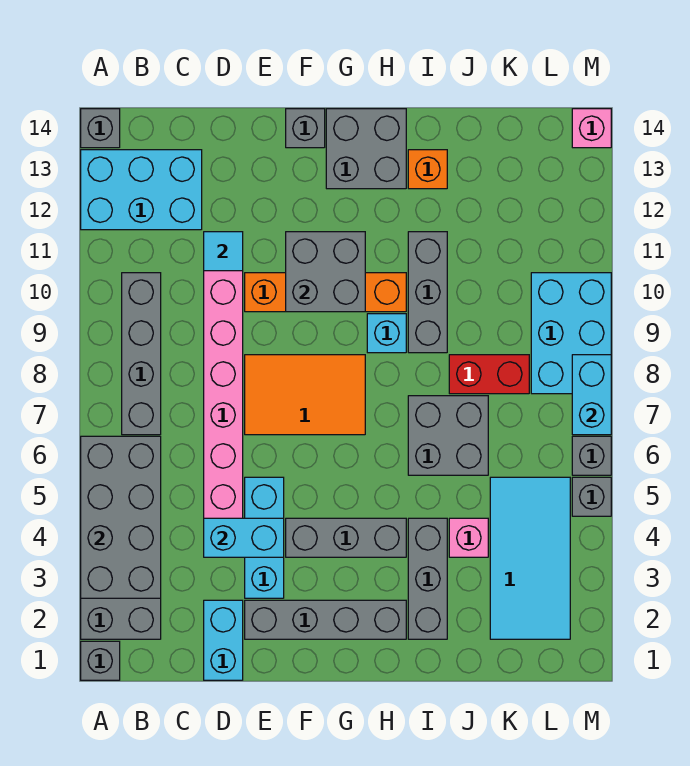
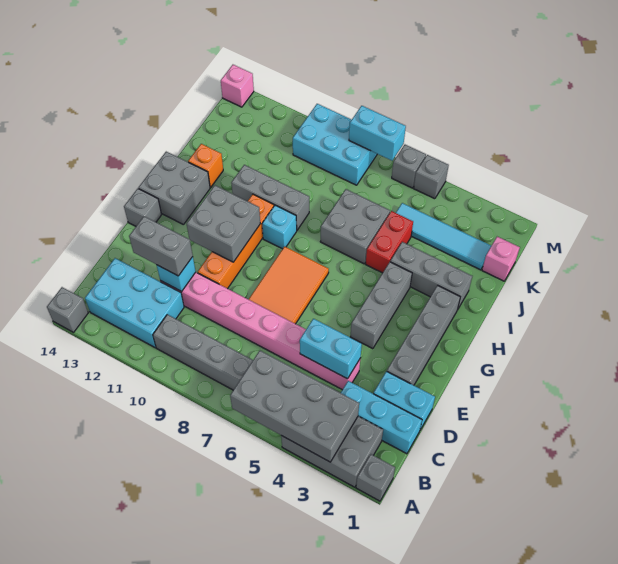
cyan 2x3 brick [81,150,202,230] -> cyan 2x3 brick turned to [85,258,184,348]
cyan 1x2 brick [204,518,284,557] -> cyan 1x2 brick turned to [300,319,362,379]
cyan 1x1 tile [204,232,243,271] -> cyan 1x1 brick [157,257,196,291]
none -> grey 1x2 brick [129,216,193,276]
cyan 1x3 brick [245,477,284,598] -> cyan 1x3 brick moved to [341,381,422,454]
pink 1x1 brick [449,518,488,557] -> pink 1x1 brick moved to [482,237,520,281]
red 1x2 brick [449,355,529,394] -> red 1x2 brick moved to [366,211,413,273]
cyan 2x4 tile [490,477,570,639] -> cyan 1x4 tile [396,203,491,270]

